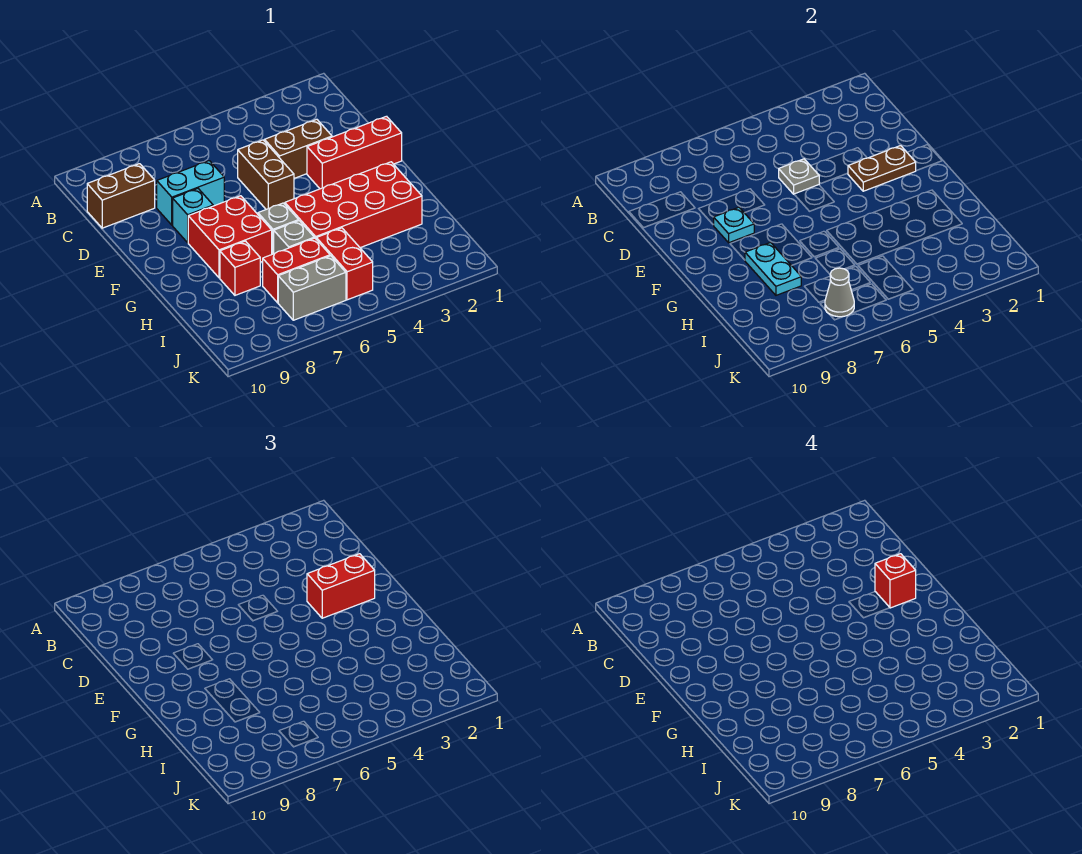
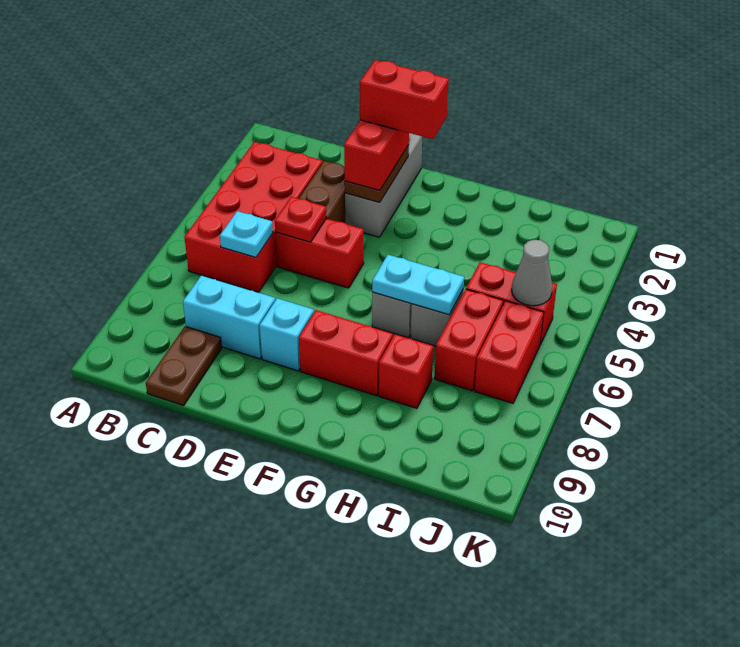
brown 1x2 brick [87,164,155,228] -> brown 1x2 plate [146,326,222,406]
brown 1x2 brick [238,140,294,209] -> red 1x2 brick [276,218,364,288]
grey 1x1 plate [779,159,819,194] -> red 1x1 plate [275,197,326,242]
cyan 1x2 brick [157,161,224,225] -> cyan 1x2 brick turned to [183,275,275,359]
red 1x3 brick [307,116,402,189] -> grey 1x3 brick [345,133,422,237]
red 1x1 brick [875,554,916,608] -> red 1x2 brick [360,60,449,139]
cyan 1x1 plate [713,207,754,243] -> cyan 1x1 plate moved to [220,211,273,257]
red 2x2 brick [188,196,272,278] -> red 1x2 brick [299,310,393,396]
red 2x4 brick [285,162,422,248] -> red 2x4 brick moved to [184,142,322,292]
cyan 1x2 plate [745,243,801,295] -> cyan 1x2 plate moved to [372,255,464,315]
grey 1x2 brick [278,256,346,320] -> red 1x2 brick [475,301,544,403]
grey 1x1 cone [825,268,854,317] -> grey 1x1 cone moved to [512,240,553,306]

